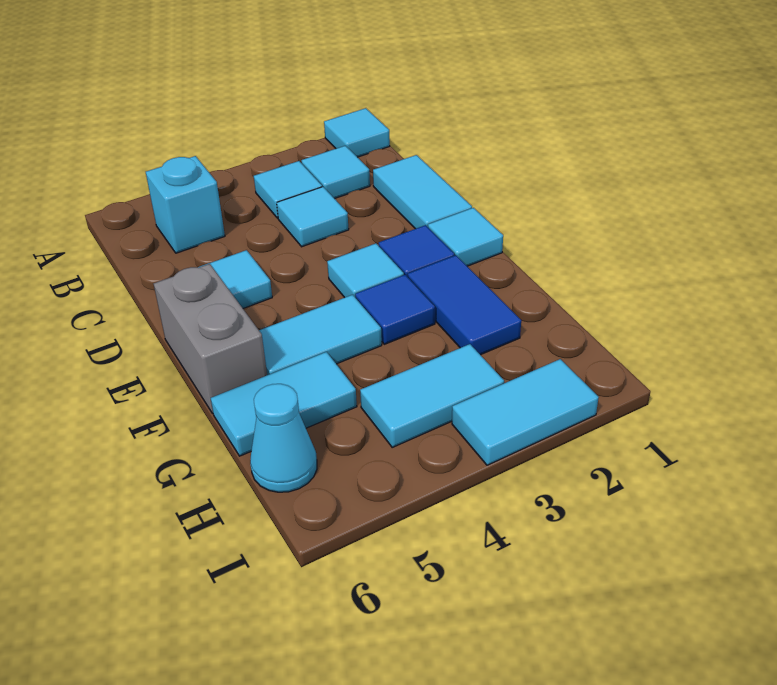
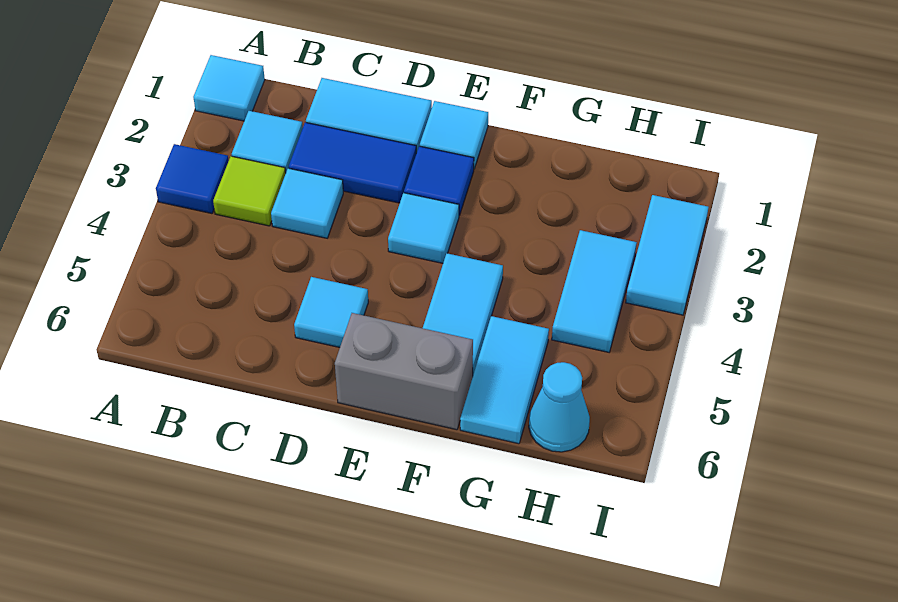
cyan 1x1 tile [254,161,322,218] -> lime 1x1 tile [213,156,286,226]
cyan 1x1 brick [146,156,225,253] -> none
blue 1x2 tile [408,255,521,355] -> blue 1x2 tile moved to [289,122,416,203]
blue 1x1 tile [355,275,435,344] -> blue 1x1 tile moved to [156,144,229,213]

